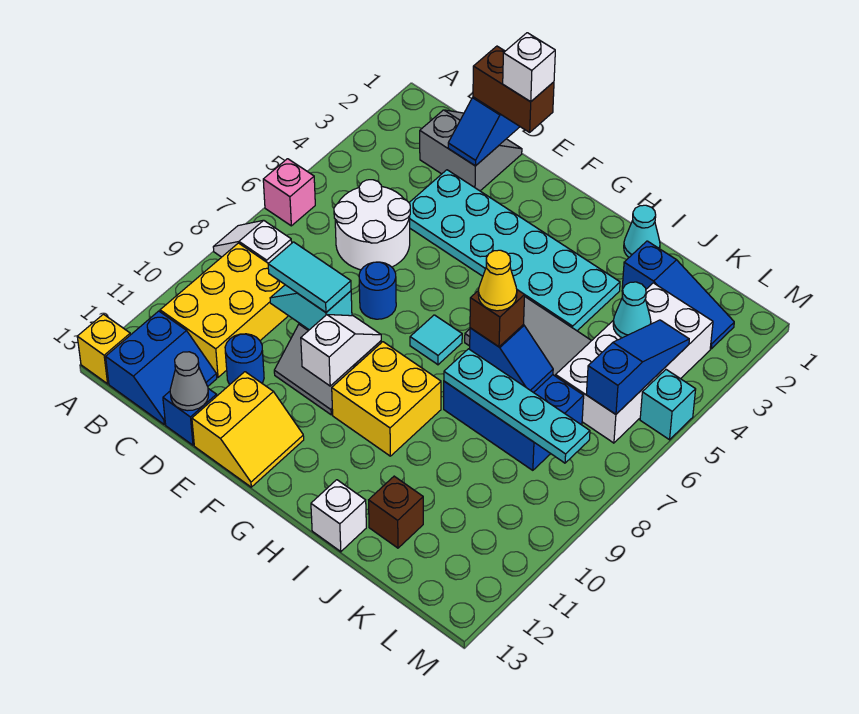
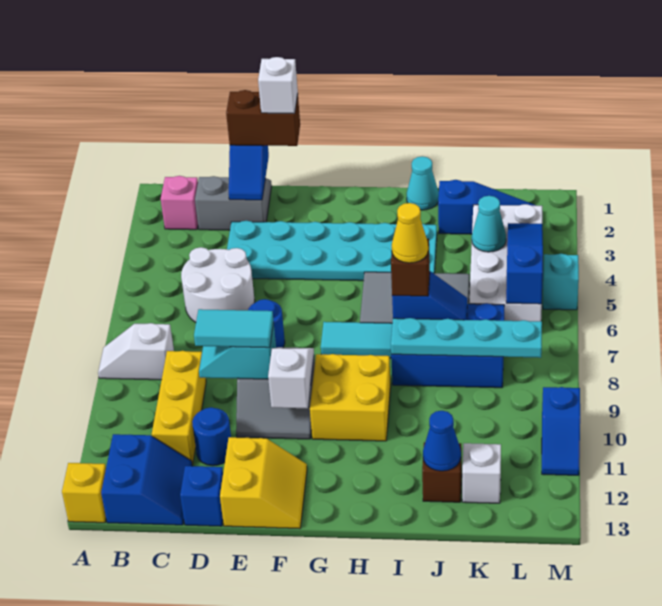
pink 1x1 brick [263,159,315,226] -> pink 1x1 brick moved to [161,176,198,230]
yellow 2x3 brick [160,243,288,377] -> yellow 1x3 brick [152,351,206,465]
grey 1x1 cone [170,352,208,411] -> none
cyan 1x1 tile [410,315,462,365] -> cyan 1x2 tile [321,322,392,358]
white 1x1 brick [311,480,366,552] -> white 1x1 brick moved to [462,443,501,503]
none -> blue 1x1 cone [423,411,461,471]
none -> blue 1x2 slope [542,387,580,475]

